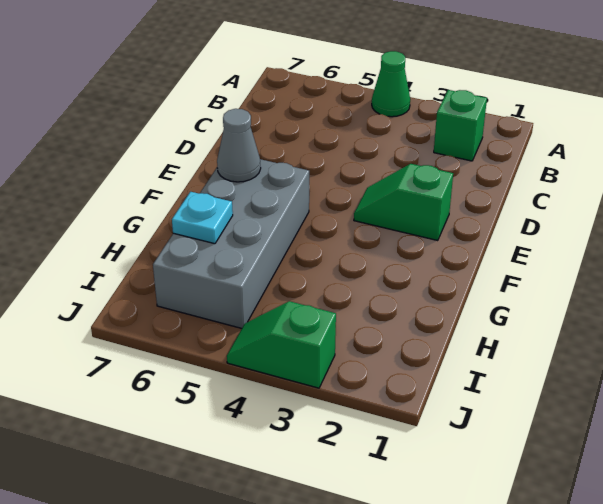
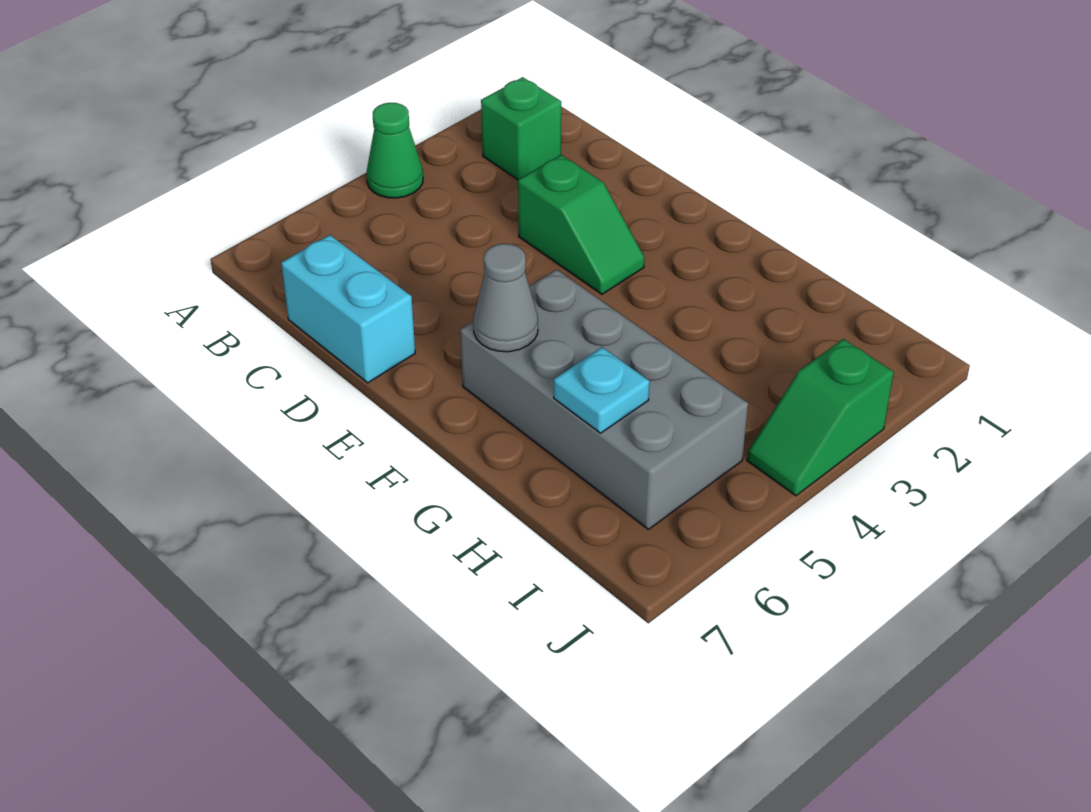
none -> cyan 1x2 brick [281,235,415,383]
green 1x2 slope [354,164,453,241] -> green 1x2 slope turned to [518,155,644,294]

